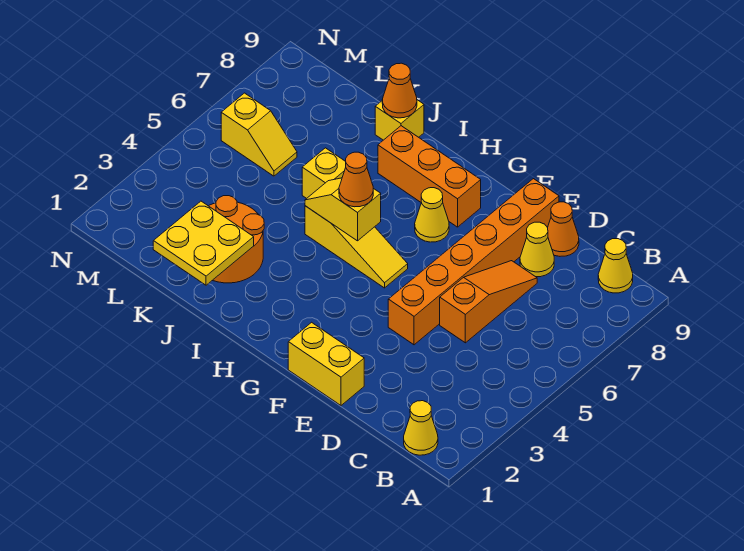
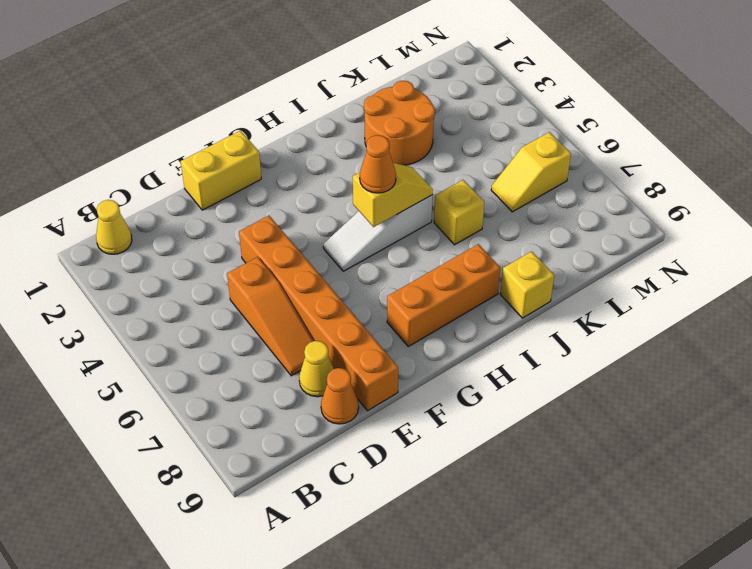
yellow 1x1 cone [598,239,633,293] -> none
yellow 1x3 slope [305,206,408,288] -> white 1x3 slope [323,195,433,271]
yellow 1x1 cone [415,188,449,242] -> none
yellow 2x2 plate [153,201,254,285] -> none
orange 1x1 cone [382,63,417,118] -> none

